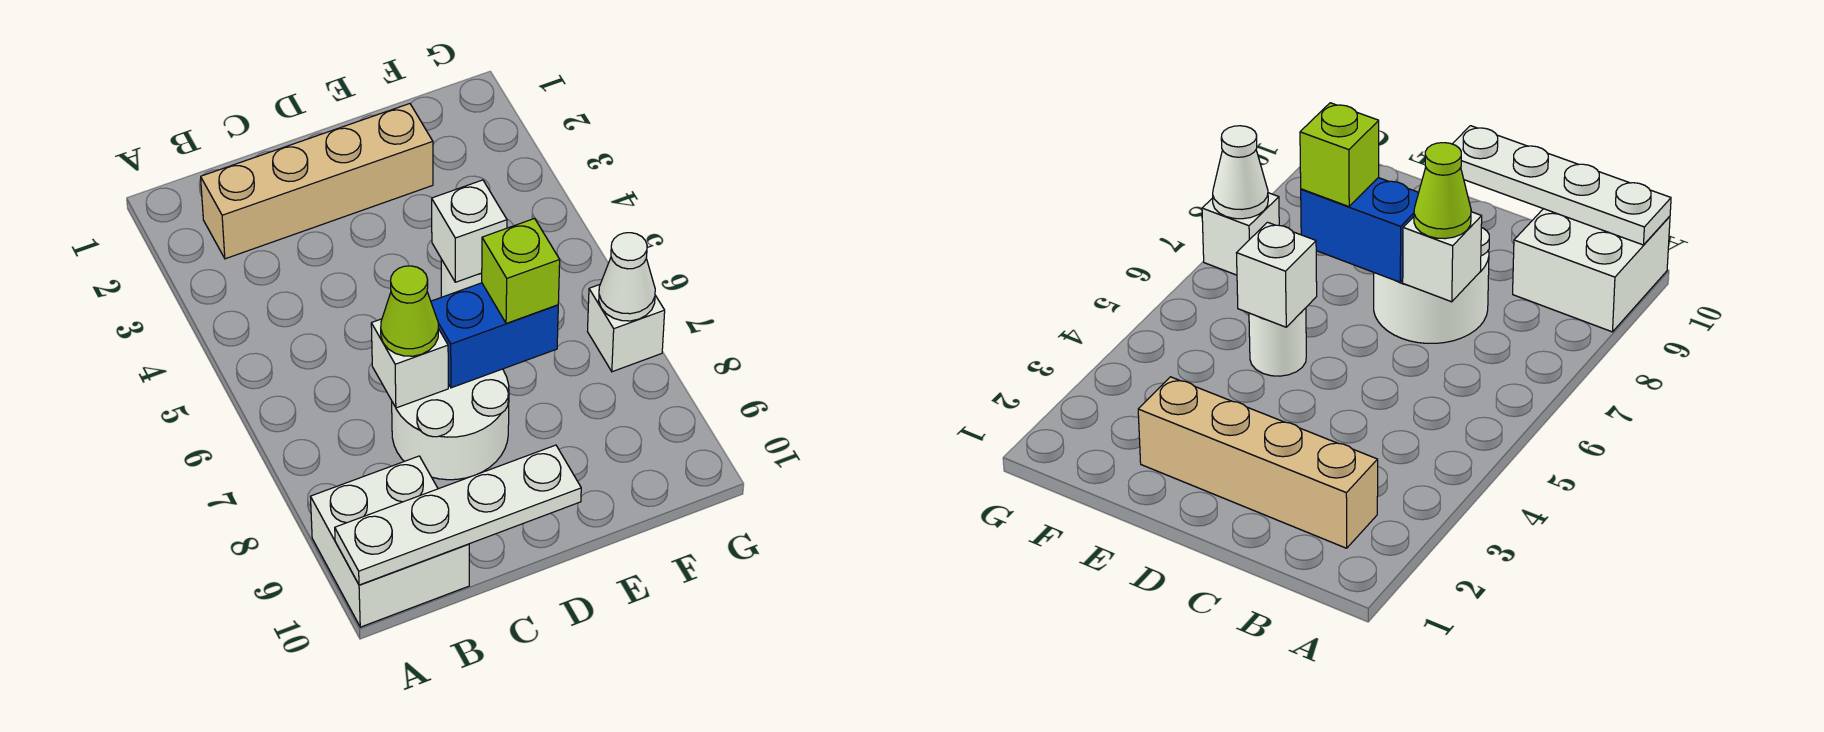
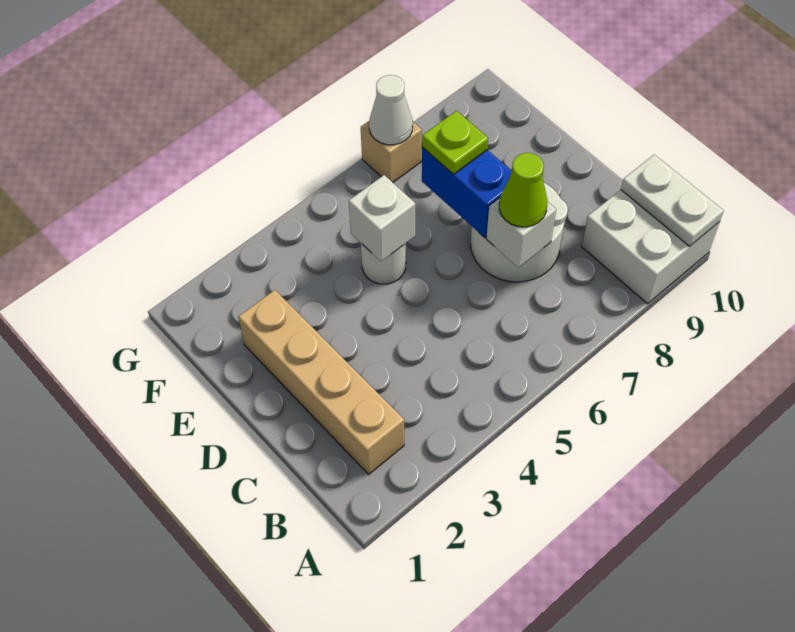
white 1x4 plate [335,445,581,585] -> white 1x2 plate [621,155,724,246]
lime 1x1 brick [482,219,560,323] -> lime 1x1 plate [422,111,488,174]
white 1x1 brick [588,285,665,372] -> tan 1x1 brick [361,121,422,182]

